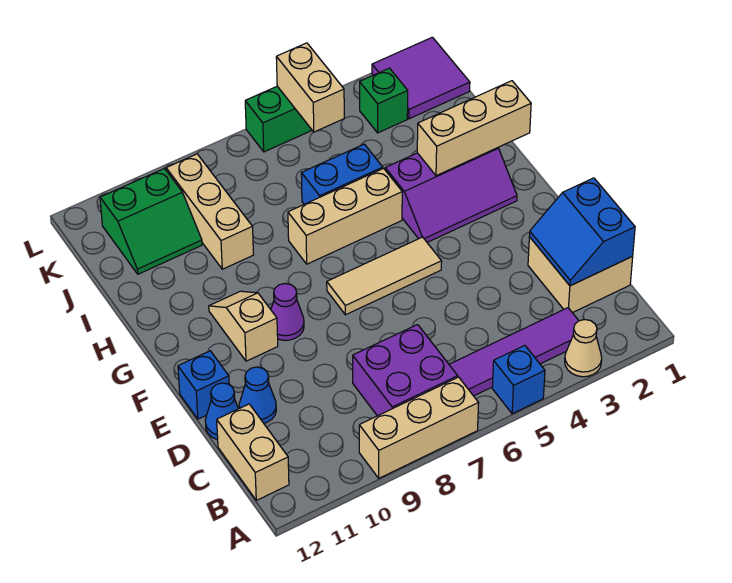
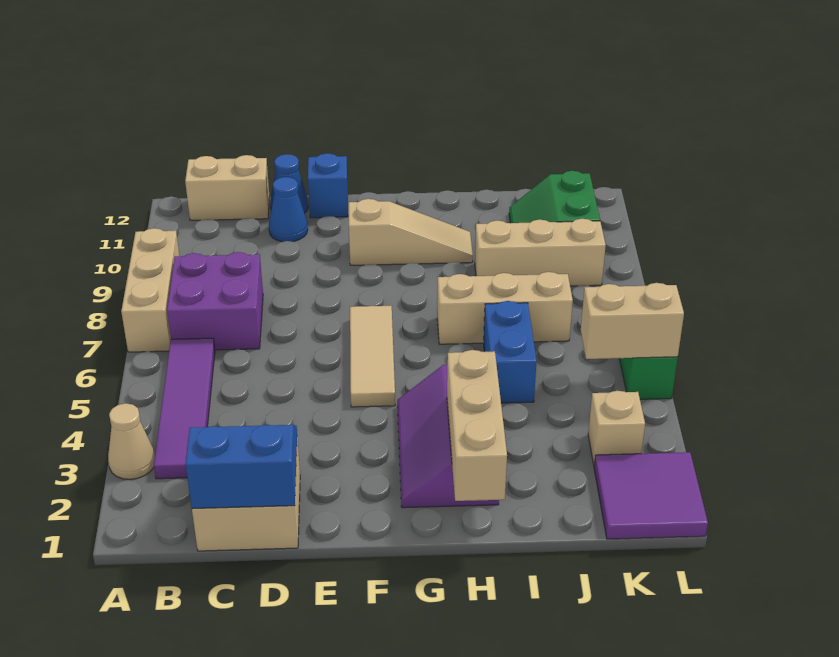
blue 1x1 brick [492,346,545,414] -> none
purple 1x1 cone [271,284,304,340] -> none
tan 1x2 slope [209,291,278,361] -> tan 1x3 slope [349,199,473,265]
tan 1x3 brick [288,168,402,264] -> tan 1x3 brick turned to [437,272,573,344]
green 1x1 brick [360,68,408,133] -> tan 1x1 brick [588,391,645,465]

